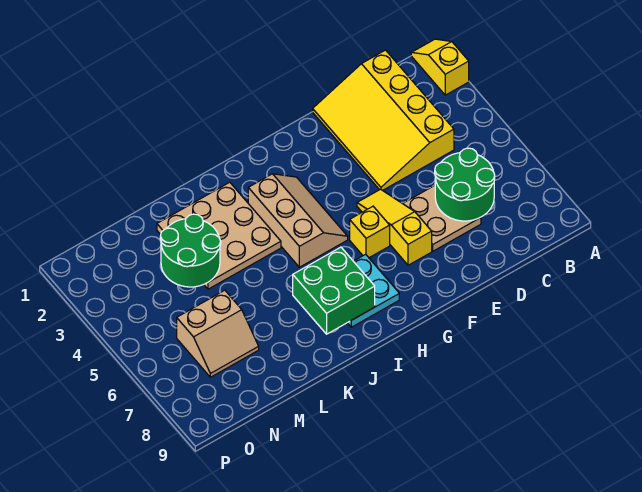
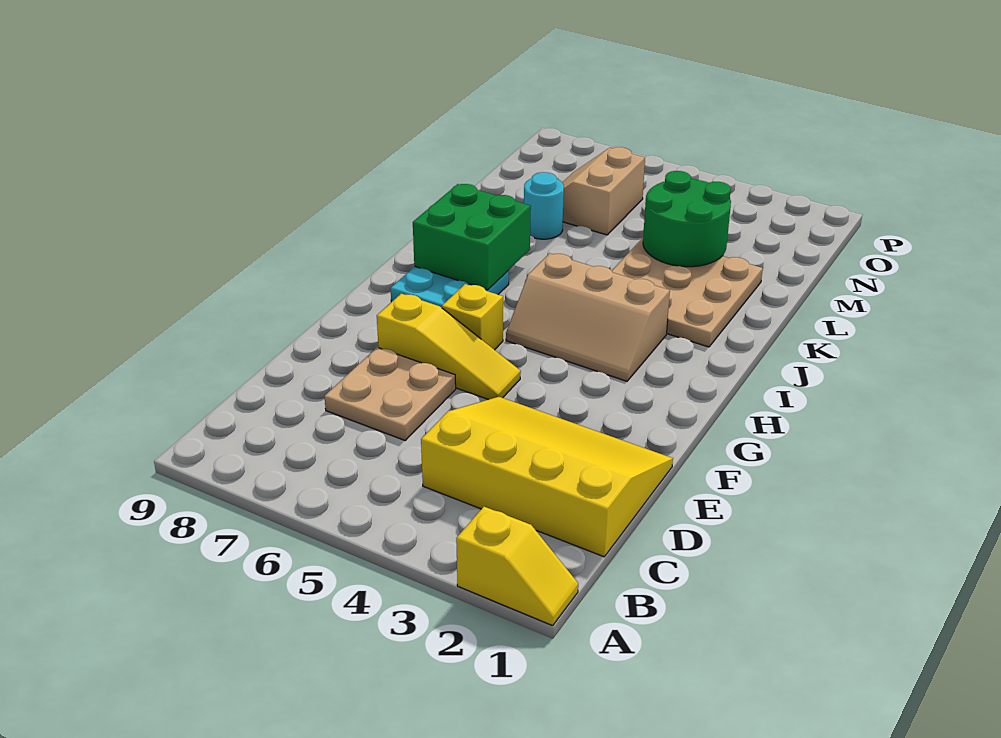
green 2x2 round brick [435,148,495,221] -> none
none -> cyan 1x1 round brick [524,172,564,239]

